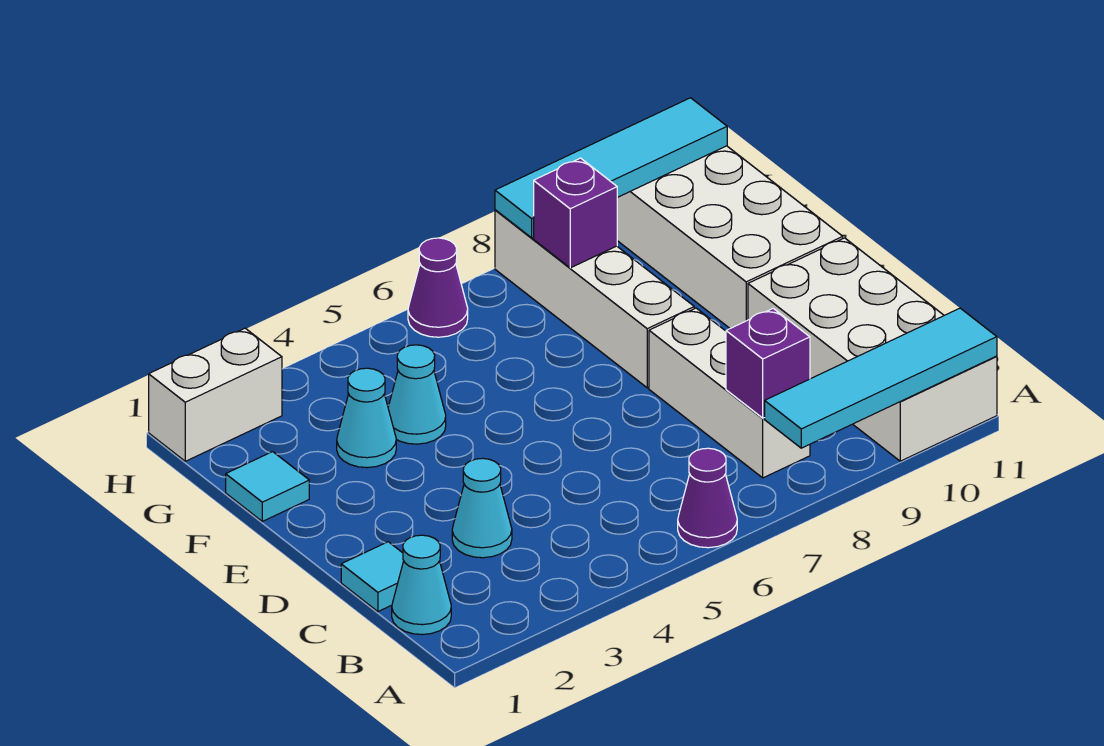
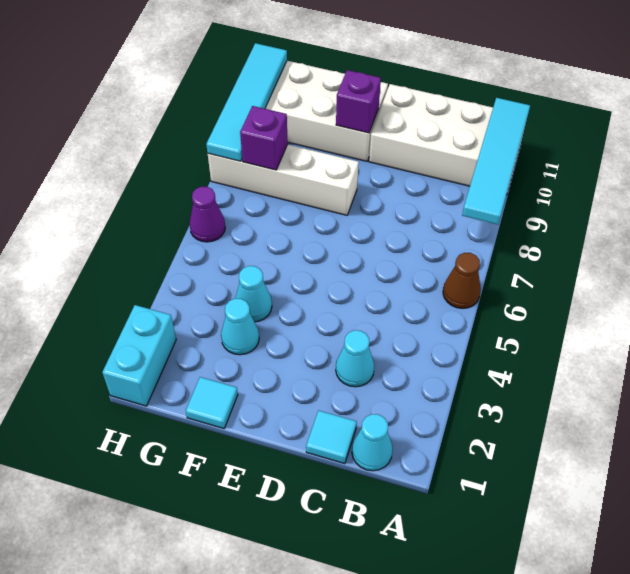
purple 1x1 cone [678,448,737,548] -> brown 1x1 cone [443,253,481,308]
white 1x3 brick [649,308,810,478] -> none
purple 1x1 brick [726,309,810,418] -> purple 1x1 brick moved to [336,70,381,133]
white 1x2 brick [149,328,282,461] -> cyan 1x2 brick [102,305,176,406]

